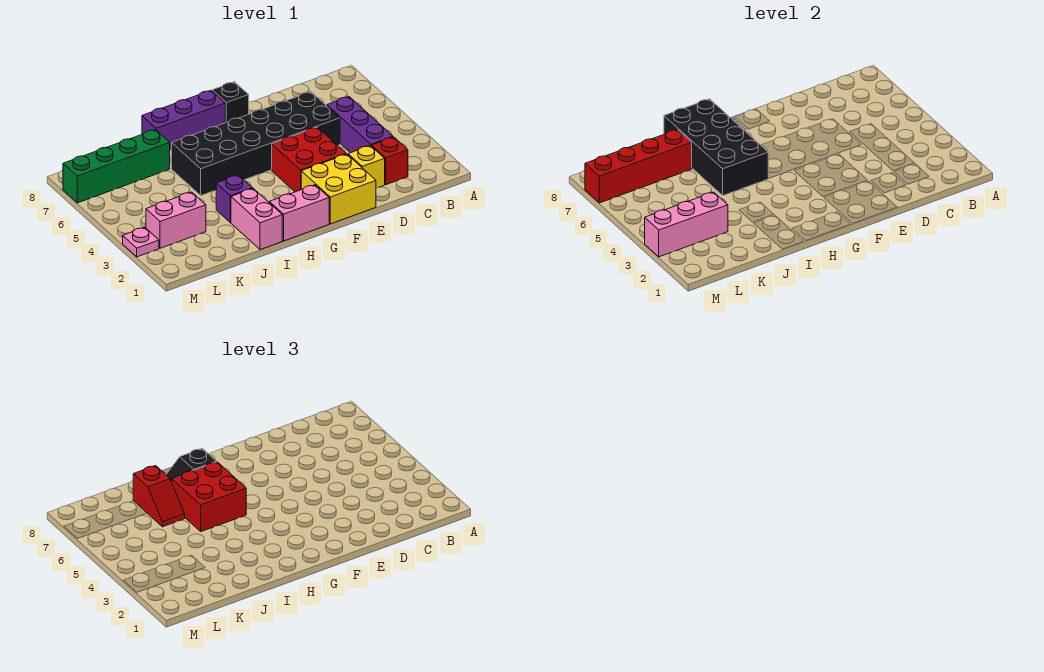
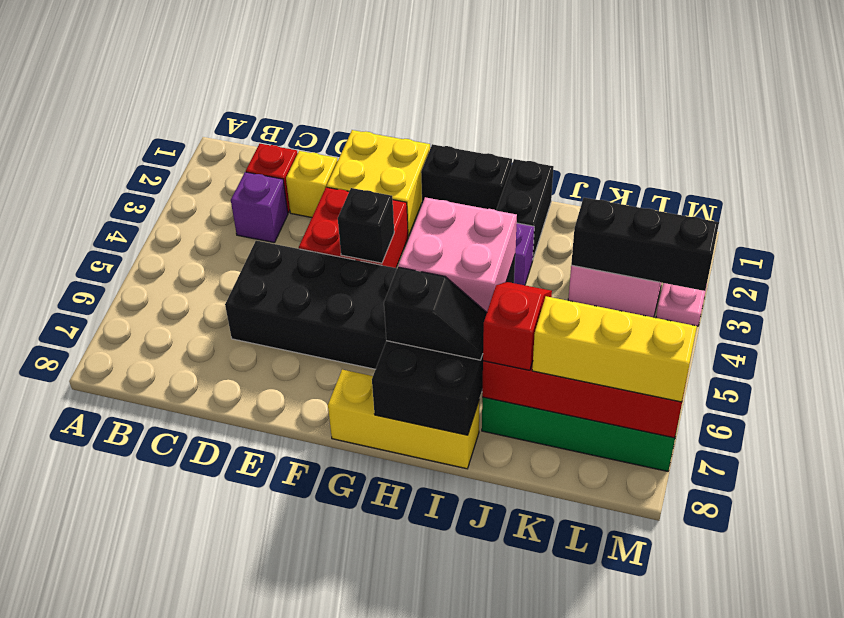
purple 1x3 brick [327,97,393,153] -> purple 1x1 brick [231,172,288,243]
black 1x1 brick [212,82,249,123] -> black 1x1 brick moved to [338,188,394,263]
pink 1x2 brick [269,185,329,241] -> black 1x2 brick [421,144,512,210]
purple 1x3 brick [142,90,225,150] -> yellow 1x3 brick [328,370,479,469]
red 2x2 brick [172,462,246,531] -> pink 2x2 brick [398,197,517,312]
pink 1x2 brick [231,188,282,250] -> black 1x2 brick [496,159,554,258]
pink 1x3 brick [645,192,728,257] -> black 1x3 brick [571,198,719,291]
none -> yellow 1x3 brick [532,296,697,402]

